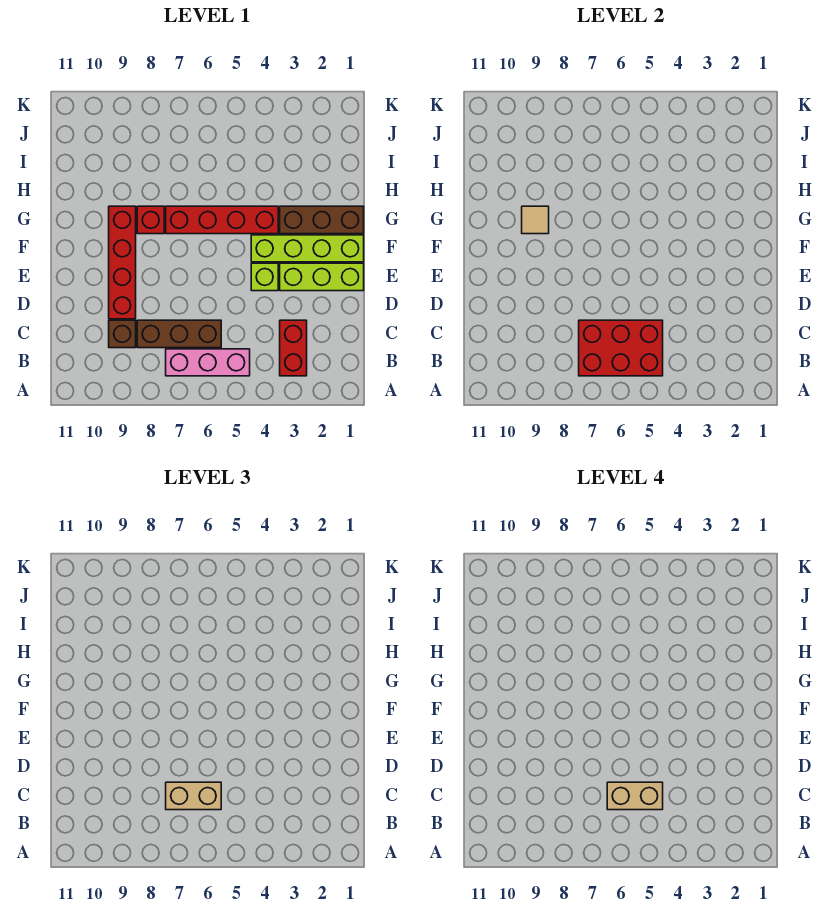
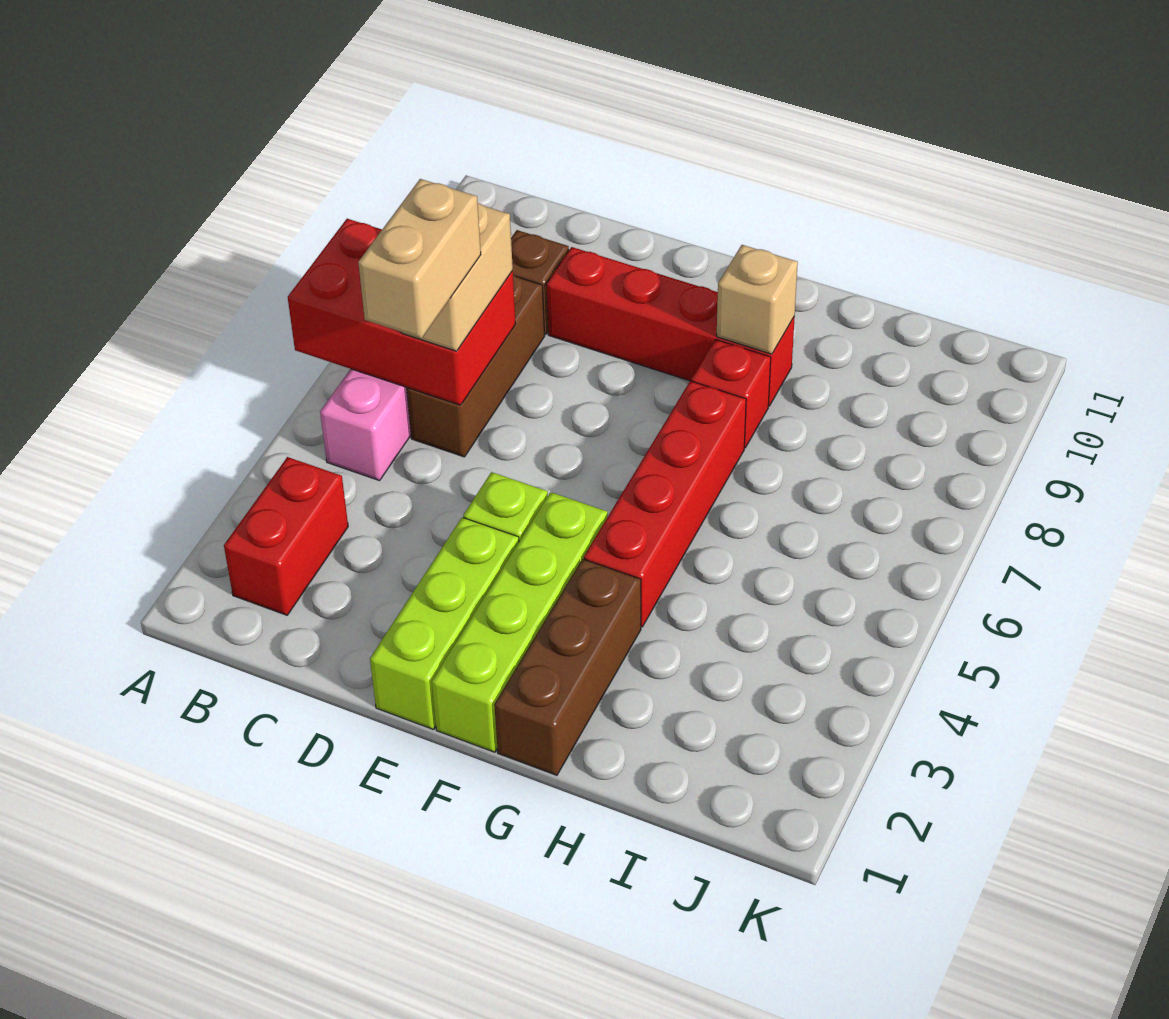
red 1x2 brick [280,320,307,376] -> red 1x2 brick turned to [224,457,348,615]
red 2x3 brick [579,320,663,376] -> red 2x3 brick turned to [288,219,515,405]
tan 1x1 tile [522,206,549,234] -> tan 1x1 brick [717,245,798,354]

